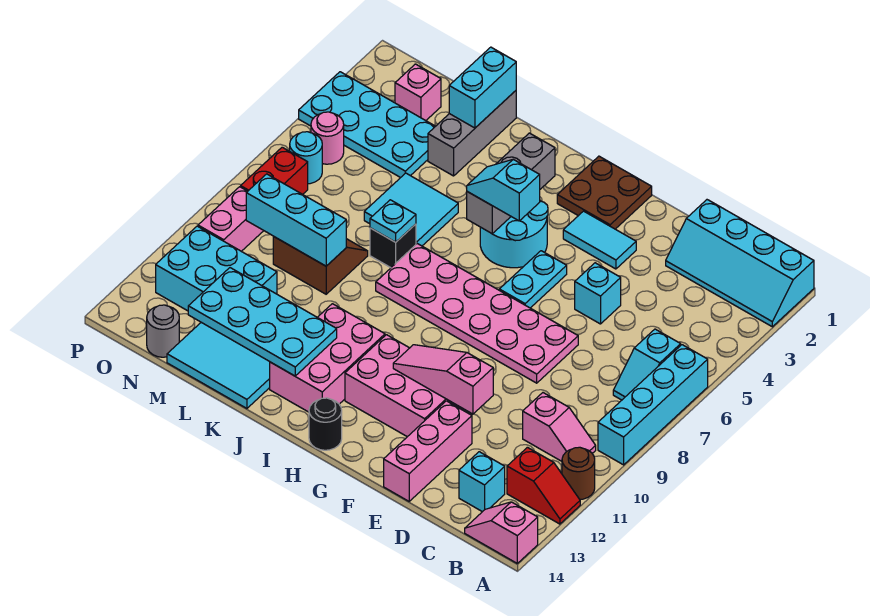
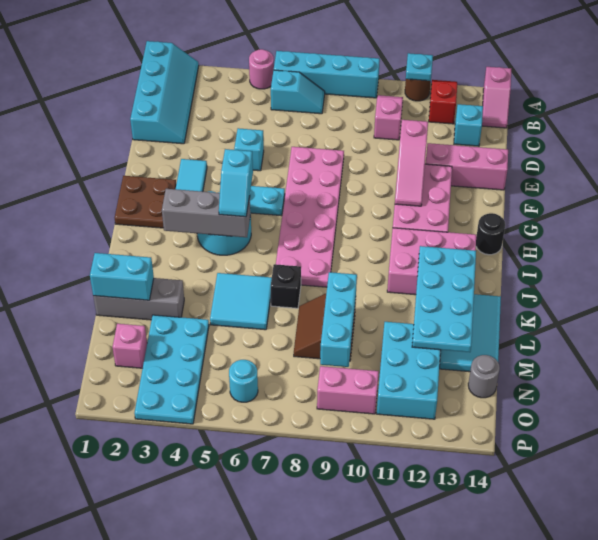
cyan 1x1 plate [370,200,416,242] -> cyan 1x1 plate moved to [406,53,433,81]
pink 1x1 round brick [311,112,344,164] -> pink 1x1 round brick moved to [249,49,274,89]
red 1x2 brick [241,147,308,194] -> none

